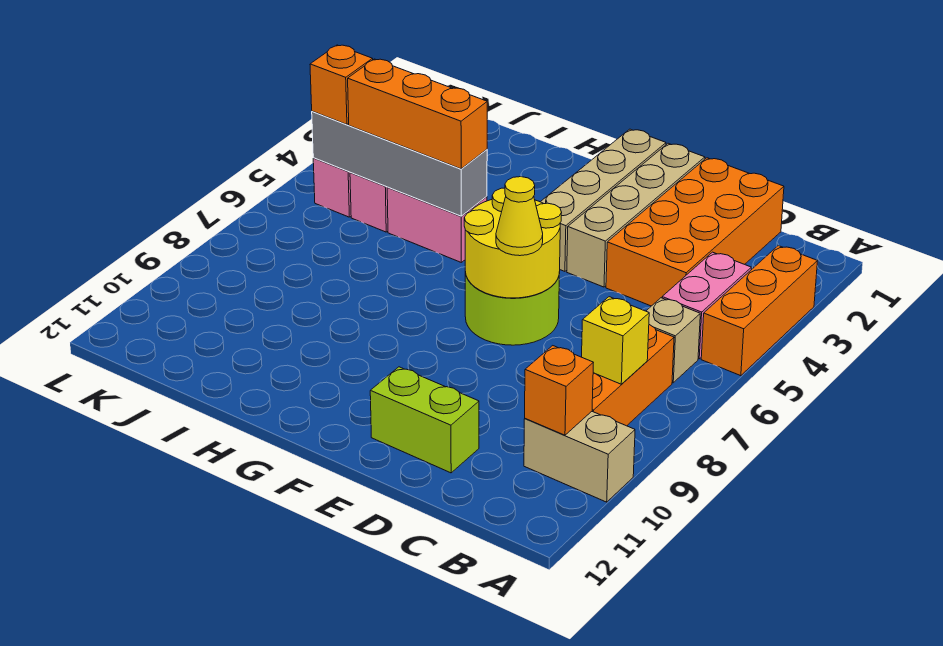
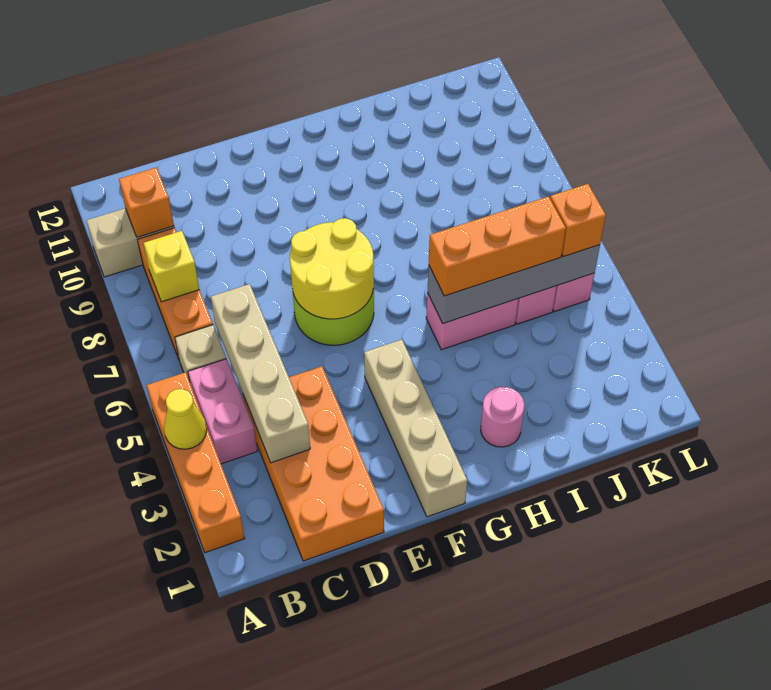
orange 1x3 brick [701,246,817,376] -> orange 1x4 brick [147,372,245,553]
lime 1x2 brick [370,367,479,473] -> none
tan 1x4 brick [567,143,705,287] -> tan 1x4 brick moved to [211,284,310,463]
yellow 1x1 cone [496,177,543,256] -> yellow 1x1 cone moved to [164,389,207,449]
none -> pink 1x1 round brick [481,387,524,447]

